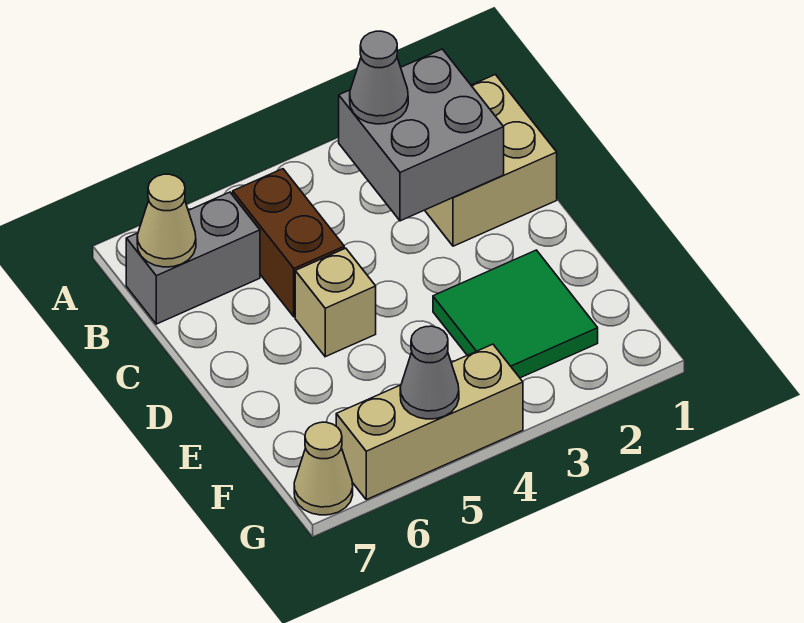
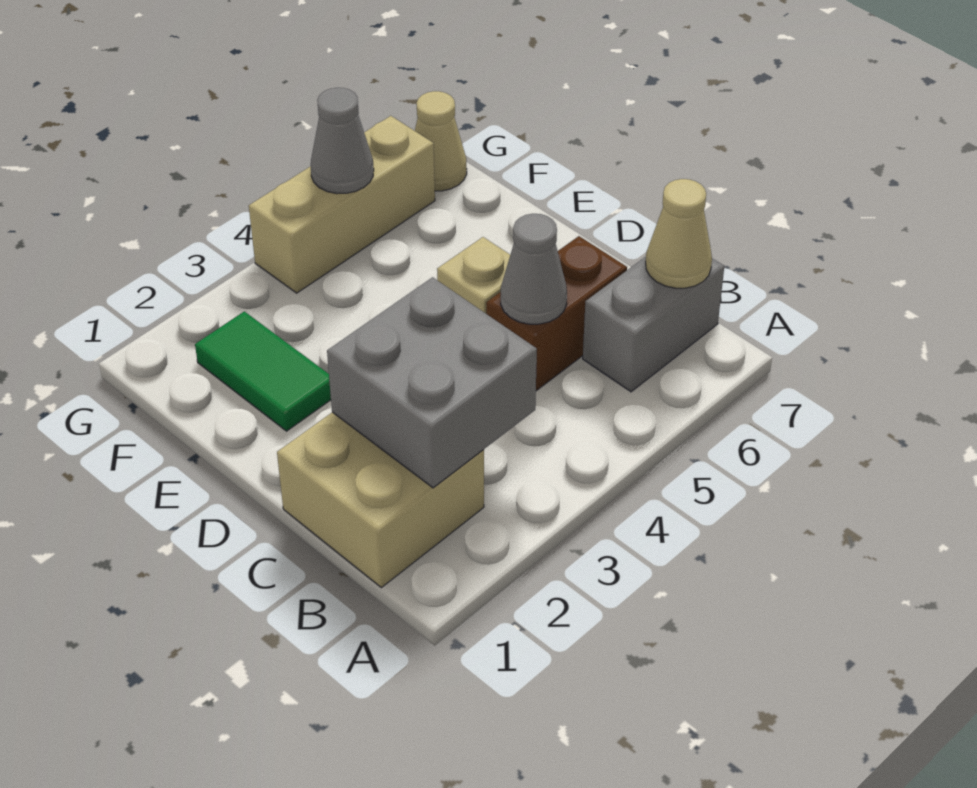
grey 1x1 cone [350,31,408,124] -> grey 1x1 cone moved to [501,214,567,324]
brown 1x2 brick [233,169,344,317] -> brown 1x2 brick turned to [486,236,627,391]
green 2x2 tile [433,250,598,378] -> green 1x2 tile [195,311,331,431]

